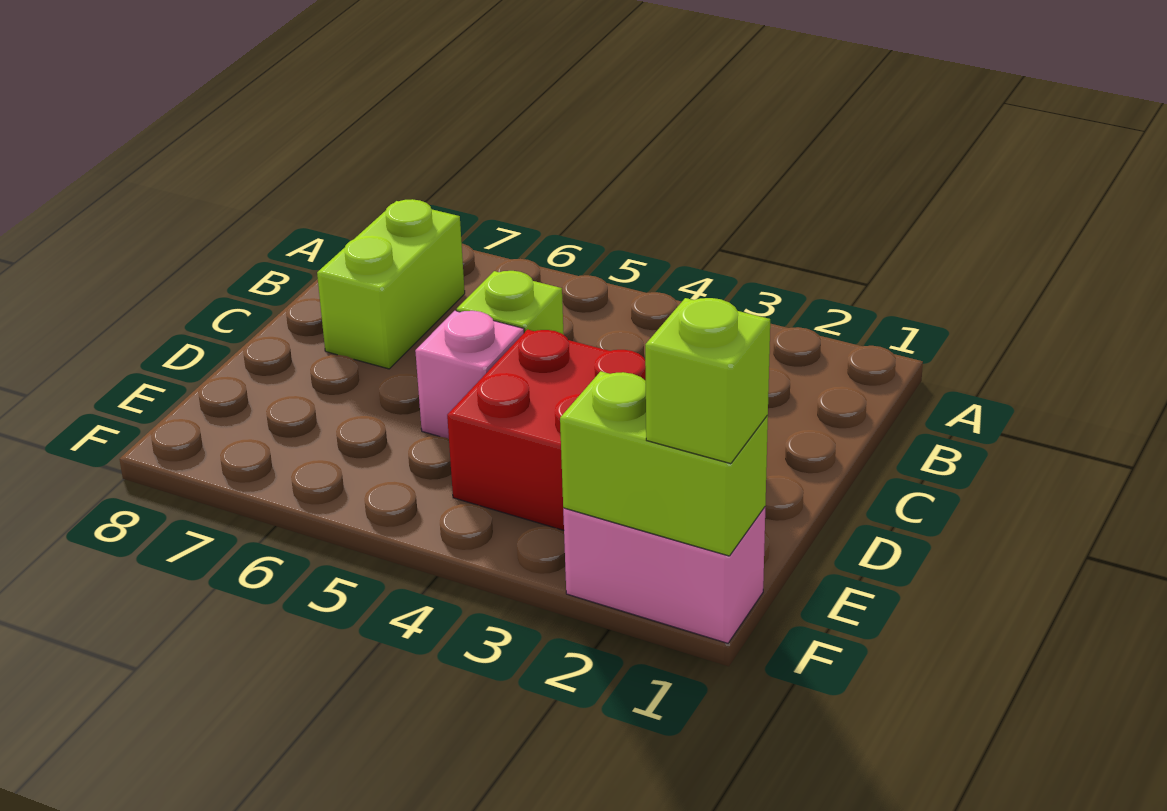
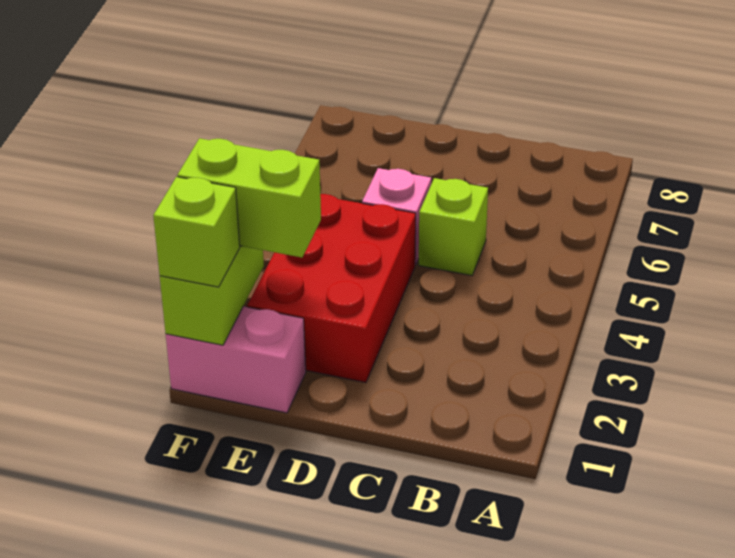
lime 1x2 brick [317,199,465,369] -> lime 1x2 brick moved to [177,138,321,257]
pink 1x2 brick [563,507,765,643] -> pink 1x2 brick turned to [166,306,306,413]

